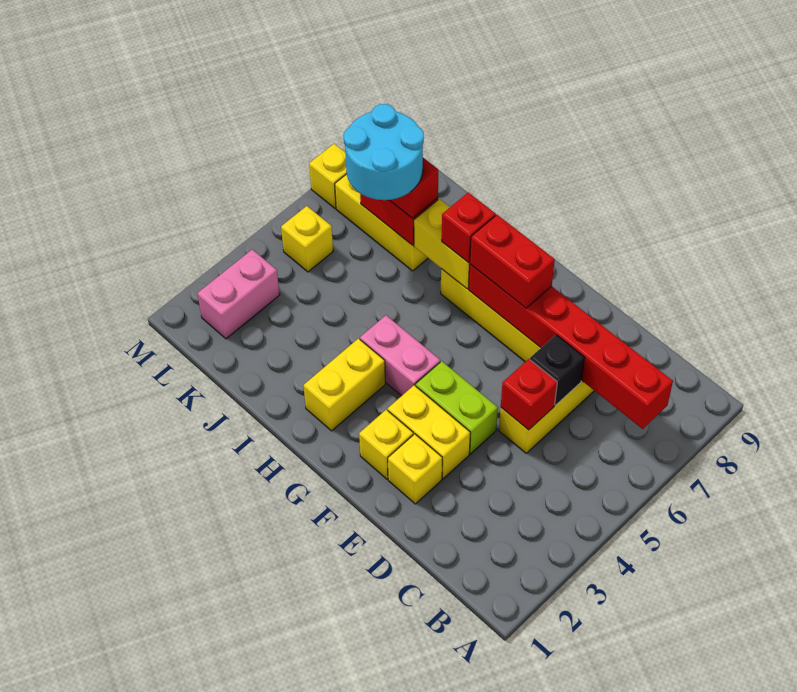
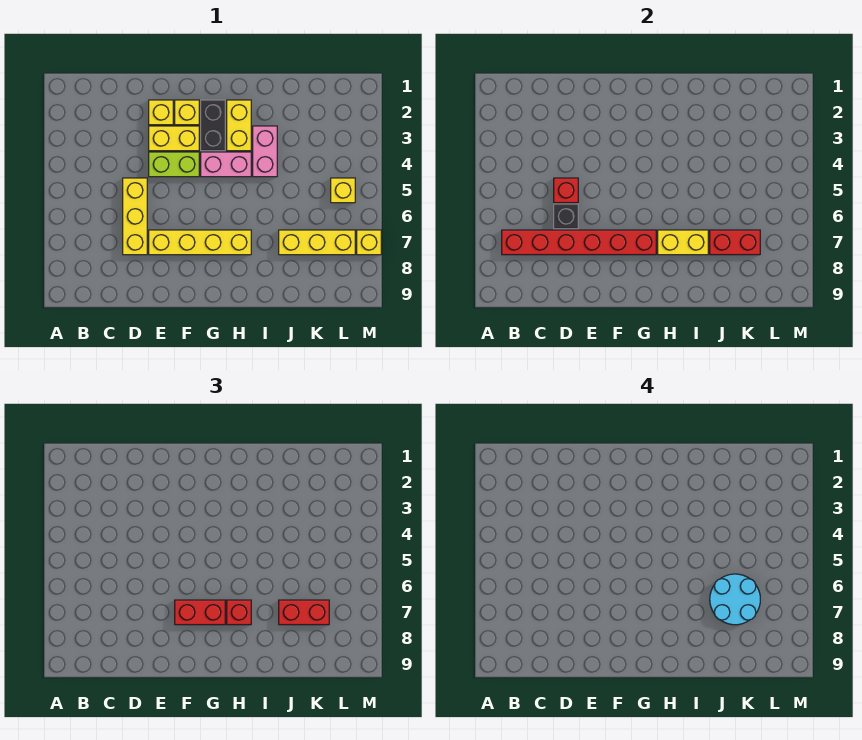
none -> black 1x2 brick [201,100,225,151]
pink 1x2 brick [197,249,280,339] -> pink 1x2 brick moved to [253,126,277,177]

